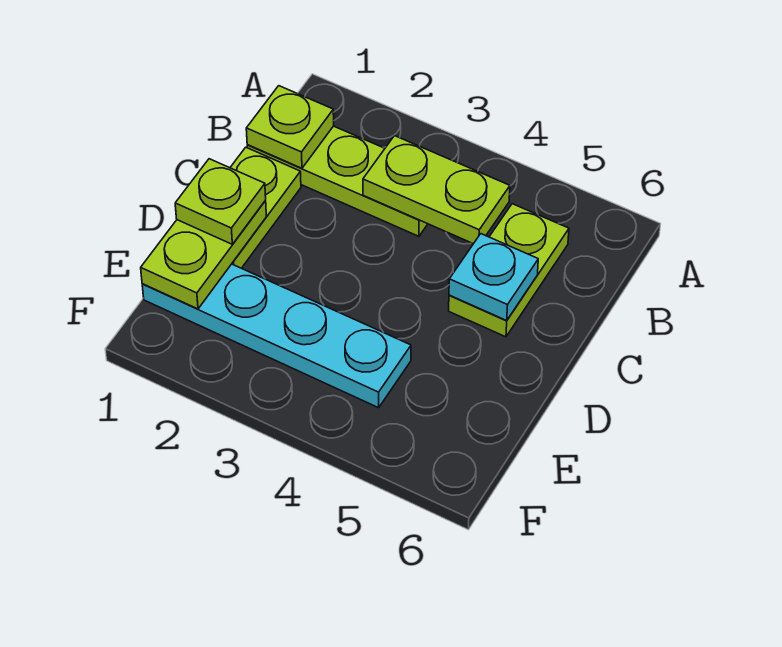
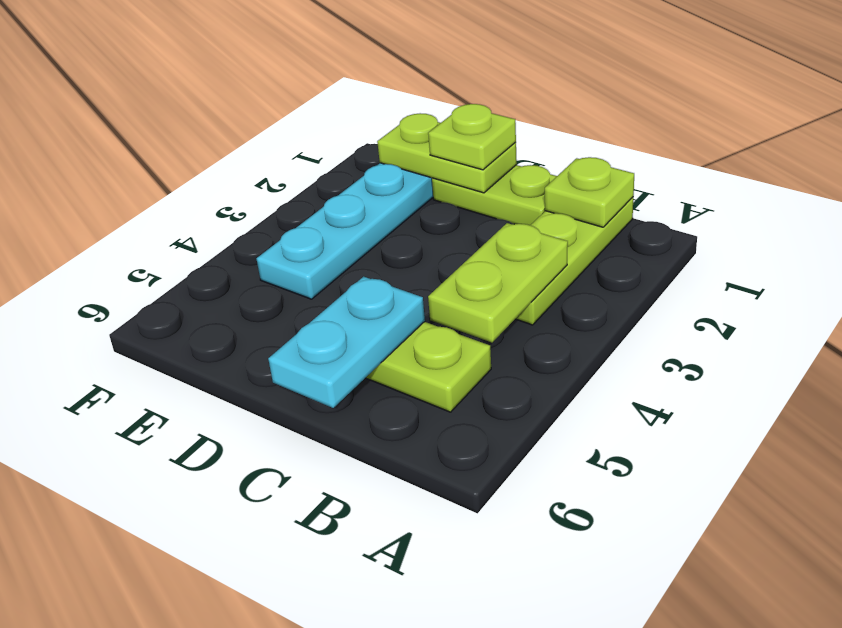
cyan 1x1 plate [449,234,538,320] -> cyan 1x2 plate [268,277,425,408]

